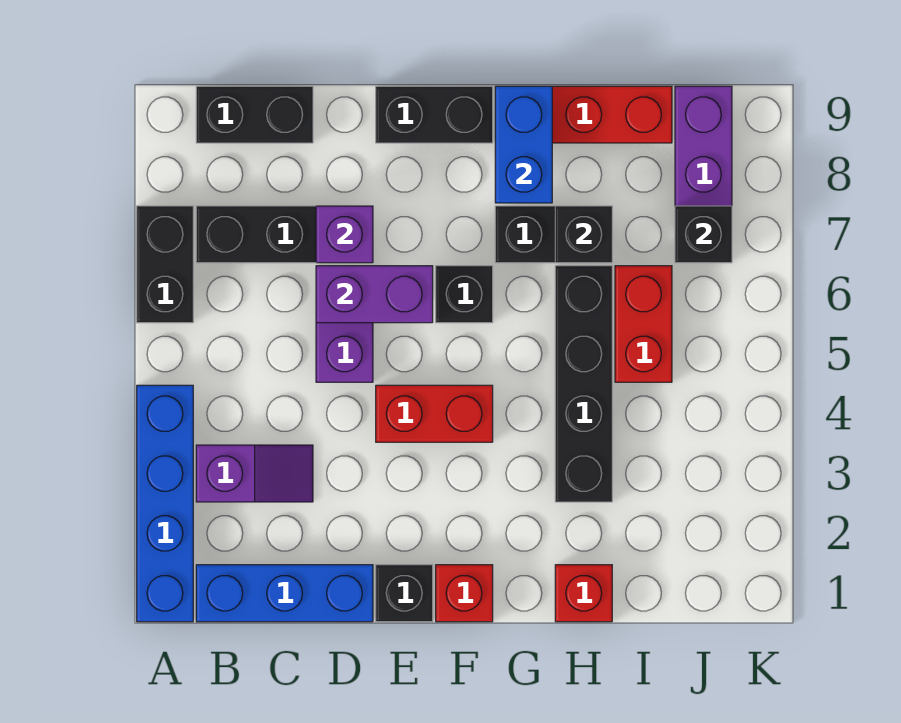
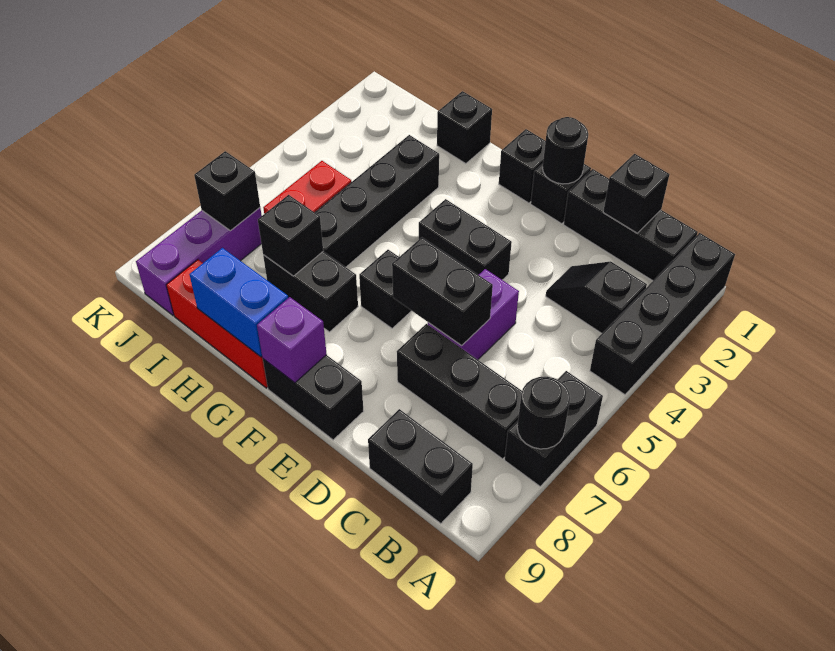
blue 1x4 brick [137,385,193,622] -> black 1x4 brick [590,233,735,395]
none -> black 1x1 round brick [517,377,570,449]
blue 1x3 brick [196,565,373,622] -> black 1x3 brick [564,169,698,281]
purple 1x2 slope [196,445,313,502] -> black 1x2 slope [546,262,647,333]
none -> black 1x1 brick [603,154,669,233]
purple 1x2 brick [316,266,433,323] -> black 1x2 brick [392,237,493,346]
purple 1x1 brick [316,206,373,263] -> purple 1x1 brick moved to [257,297,327,383]
none -> black 1x1 round brick [543,117,588,184]
red 1x2 brick [376,385,493,442] -> black 1x2 brick [419,199,512,280]
red 1x1 brick [436,565,493,622] -> black 1x1 brick [499,129,546,203]
blue 1x2 brick [495,86,552,203] -> blue 1x2 brick turned to [189,248,288,357]
red 1x1 brick [555,565,612,622] -> black 1x1 brick [437,91,492,164]

